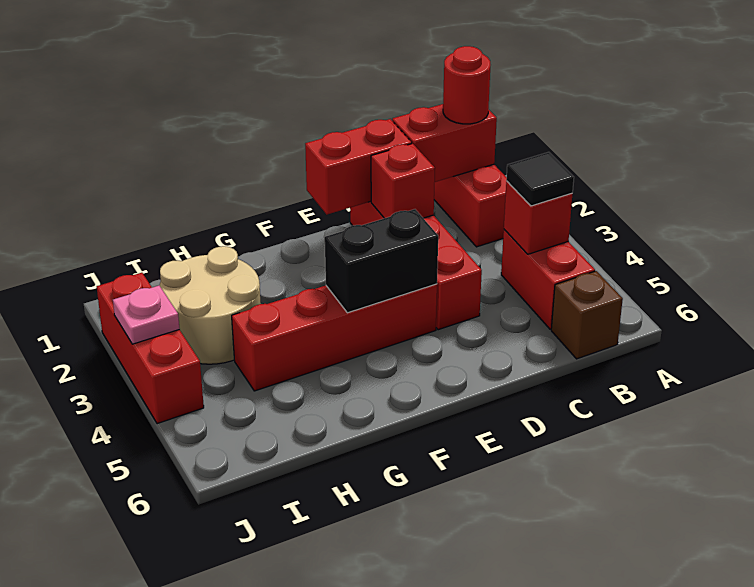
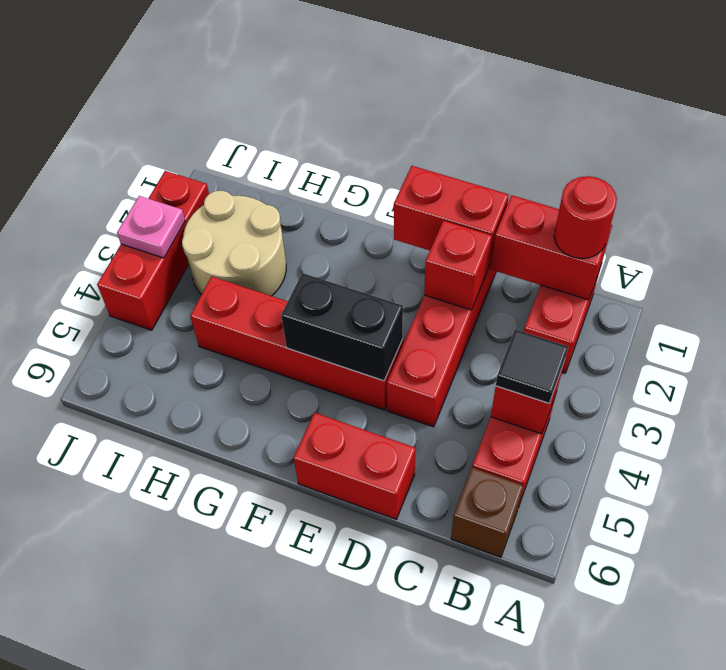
none -> red 1x2 brick [294,413,416,519]

